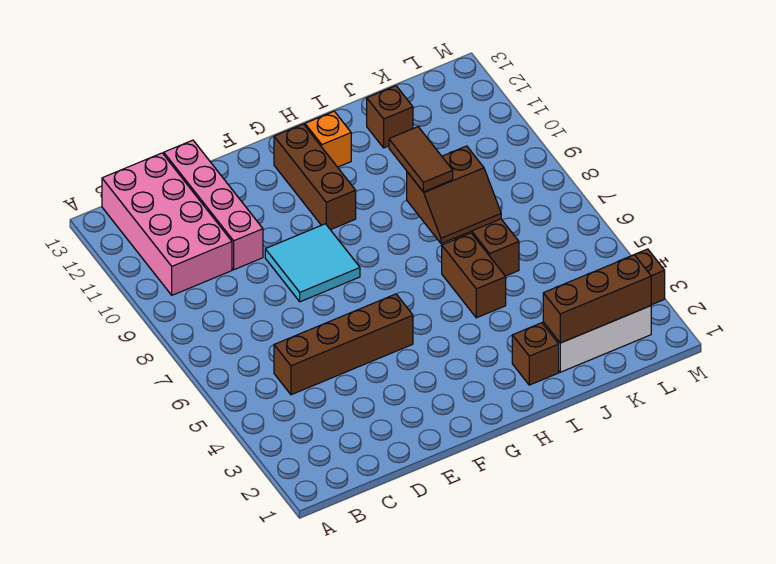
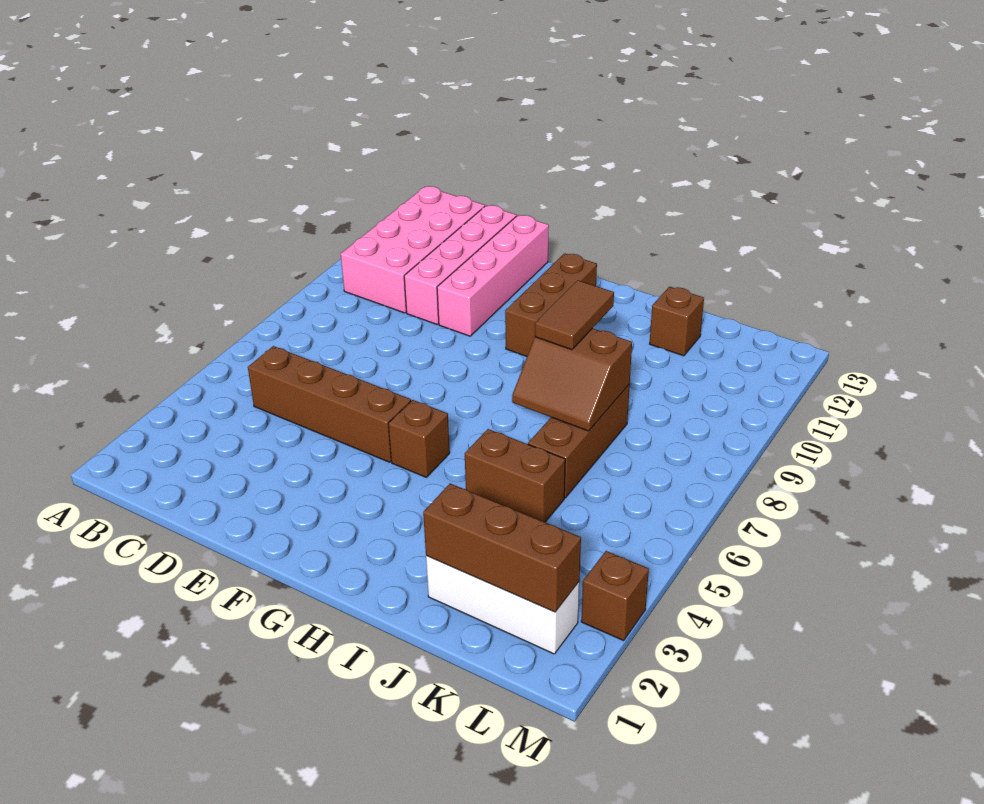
cyan 2x2 tile [265,224,360,302] -> none
none -> pink 1x4 brick [437,215,549,336]
orange 1x1 brick [305,111,351,167] -> none
brown 1x1 brick [512,323,559,385] -> brown 1x1 brick moved to [388,400,450,477]
brown 1x2 brick [442,233,506,318] -> brown 1x2 brick turned to [465,429,565,522]

